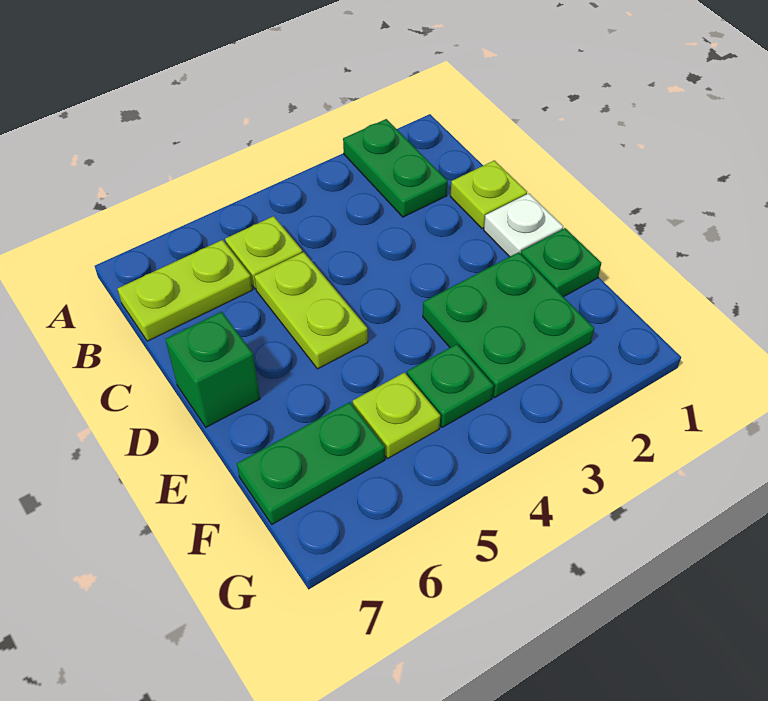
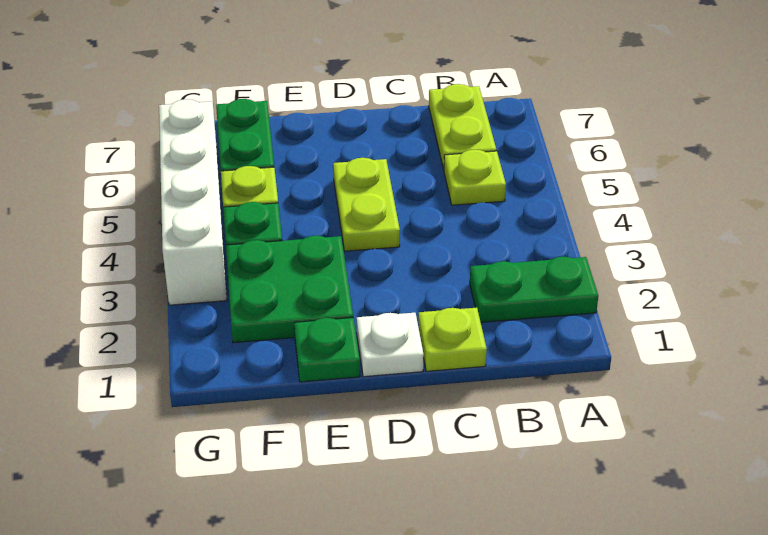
lime 1x2 plate [254,252,368,369] -> lime 1x2 plate turned to [333,158,400,251]
green 1x1 brick [166,312,260,427] -> none
none -> white 1x4 brick [159,99,227,305]

